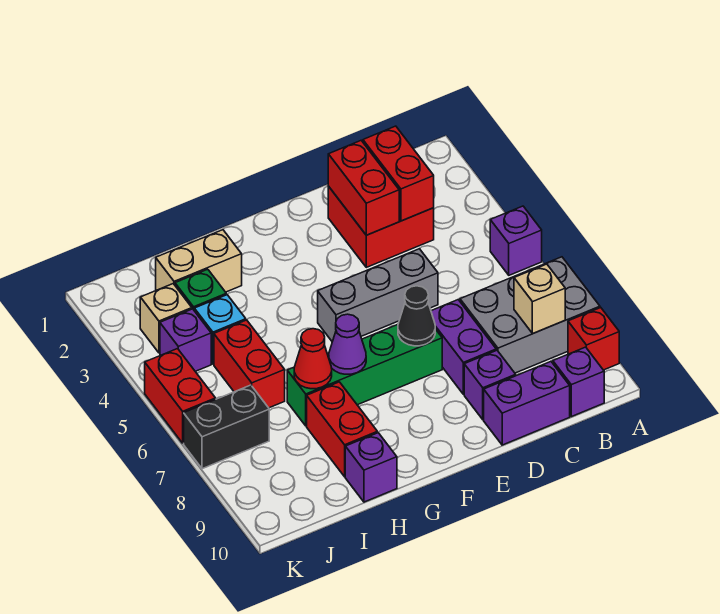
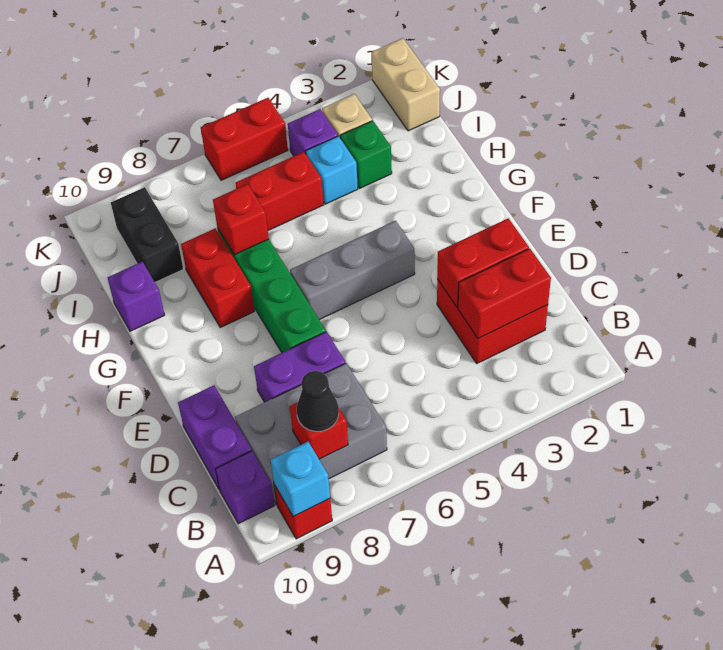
purple 1x1 brick [490,206,542,275] -> none
grey 2x3 brick [460,257,600,373] -> grey 2x3 brick turned to [235,363,387,505]
none -> cyan 1x1 brick [271,442,330,517]
tan 1x1 brick [514,264,565,334] -> red 1x1 brick [290,402,348,459]
grey 1x3 brick [318,249,438,342] -> grey 1x3 brick turned to [290,221,415,320]
purple 1x1 brick [464,350,516,420] -> none
black 1x1 cone [398,286,435,346] -> black 1x1 cone moved to [297,371,339,432]
purple 1x1 cone [329,314,366,374] -> none
tan 1x2 brick [156,230,242,292] -> tan 1x2 brick moved to [372,38,440,131]
red 1x1 cone [294,329,332,389] -> red 1x1 brick [213,184,269,255]
red 1x2 brick [307,382,377,477] -> red 1x2 brick turned to [181,228,254,328]
black 1x2 brick [184,385,269,469] -> black 1x2 brick moved to [111,187,183,282]

